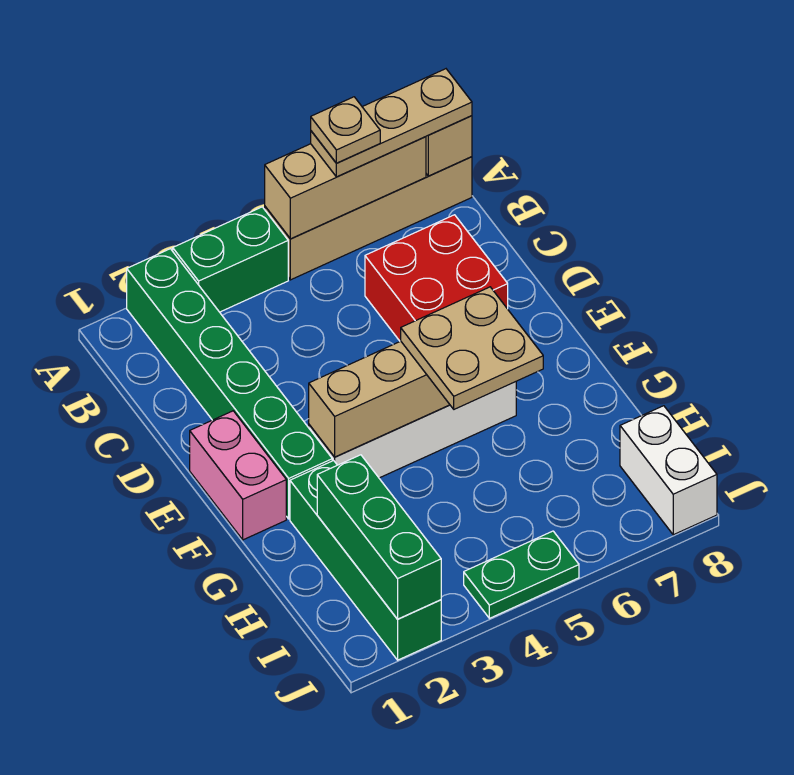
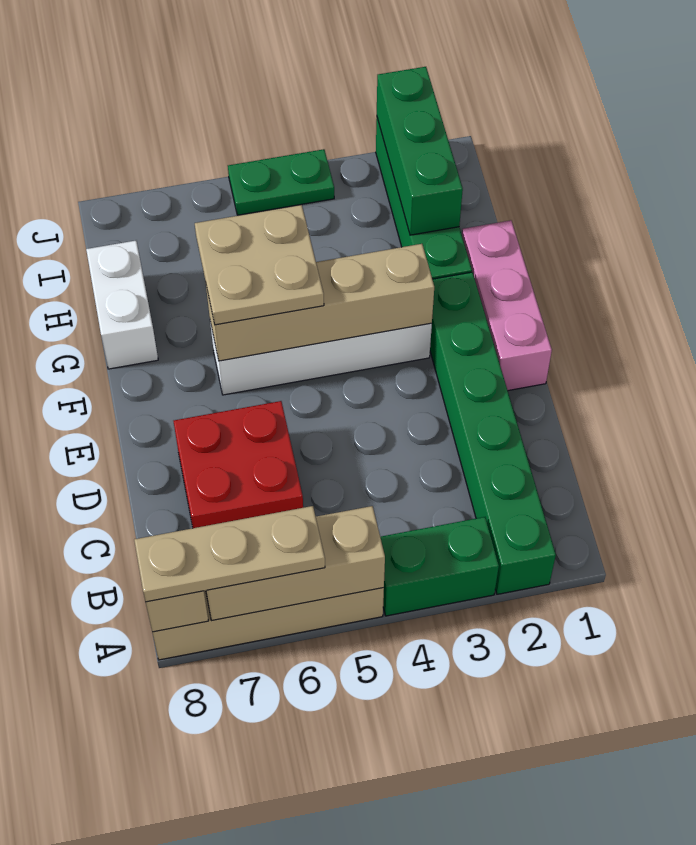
tan 1x1 plate [311,97,380,163] -> none
pink 1x2 brick [190,411,286,540] -> pink 1x3 brick [462,220,552,391]
white 1x2 brick [620,406,717,535] -> white 1x2 brick moved to [86,241,158,369]

